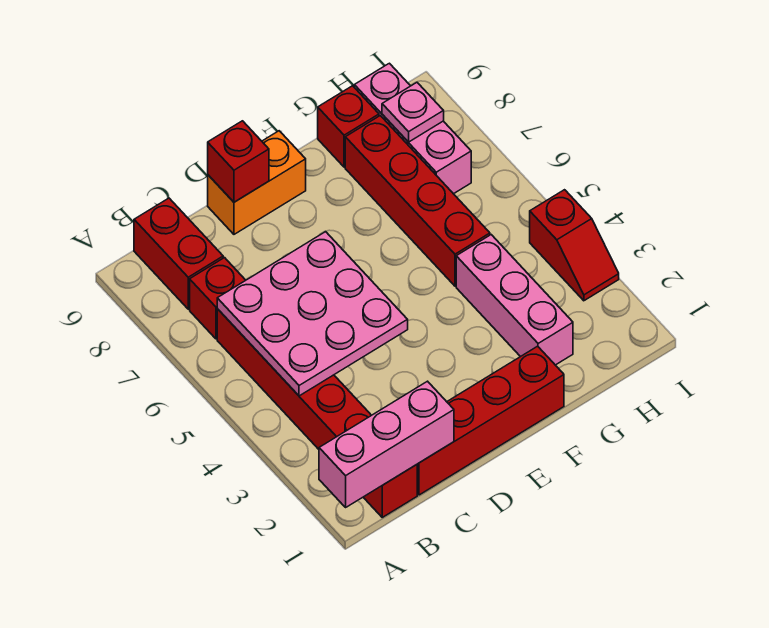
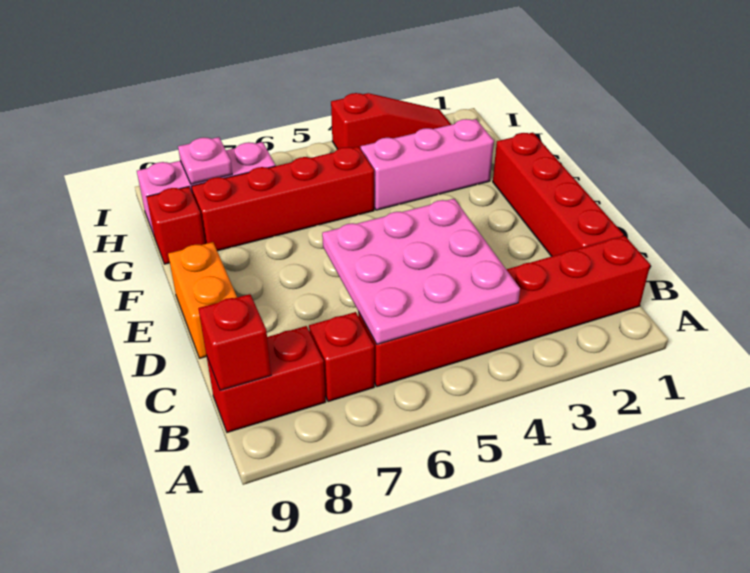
pink 1x3 brick [319,381,454,507] -> none
red 1x1 brick [208,121,269,202] -> red 1x1 brick moved to [198,294,271,390]
red 1x2 slope [530,190,619,301] -> red 1x3 slope [331,93,451,149]

